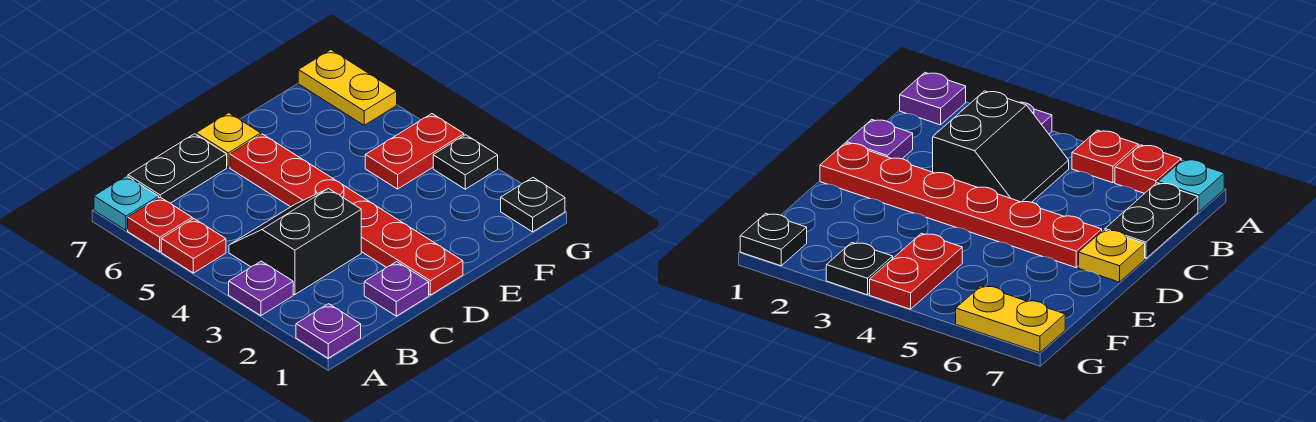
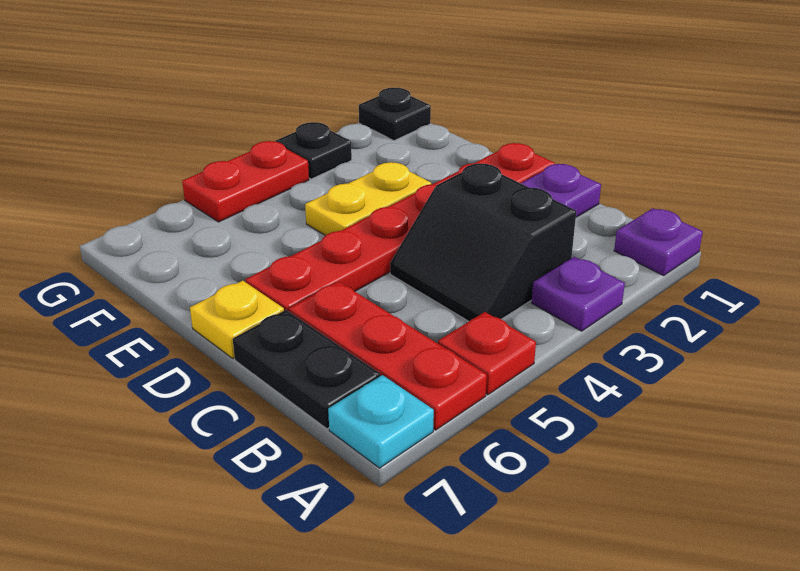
red 1x1 plate [128,197,192,252] -> red 1x3 plate [289,281,487,430]
red 1x2 plate [365,114,464,189] -> red 1x2 plate turned to [182,141,309,222]
yellow 1x2 plate [298,50,397,125] -> yellow 1x2 plate moved to [305,162,431,236]

